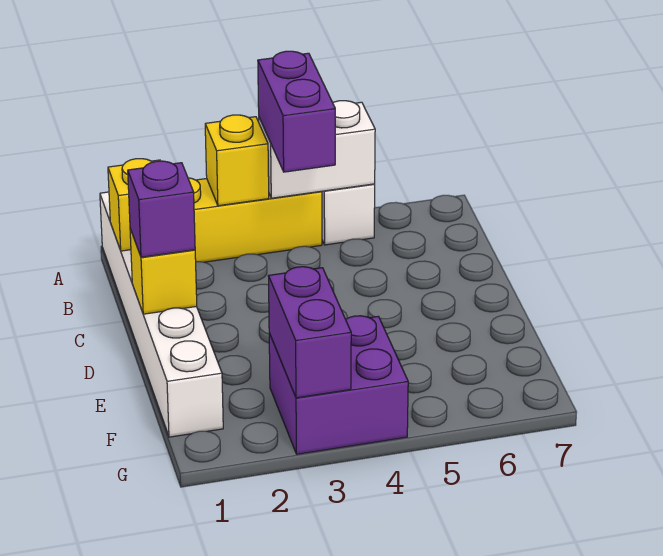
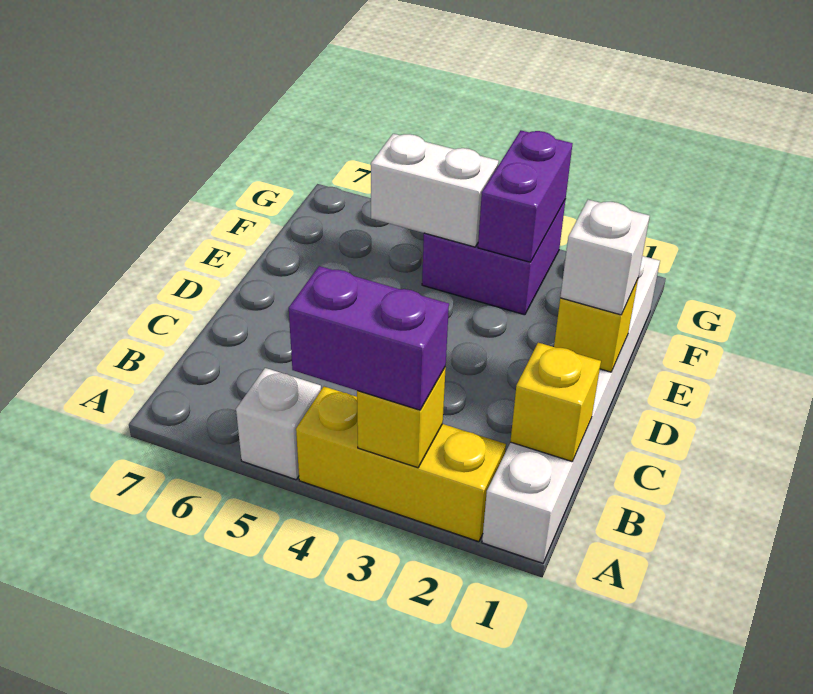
white 1x2 brick [259,101,375,198] -> white 1x2 brick moved to [371,134,499,247]
purple 1x2 brick [258,51,335,172] -> purple 1x2 brick turned to [289,266,449,410]
purple 1x1 brick [128,161,195,257] -> white 1x1 brick [560,200,650,315]

